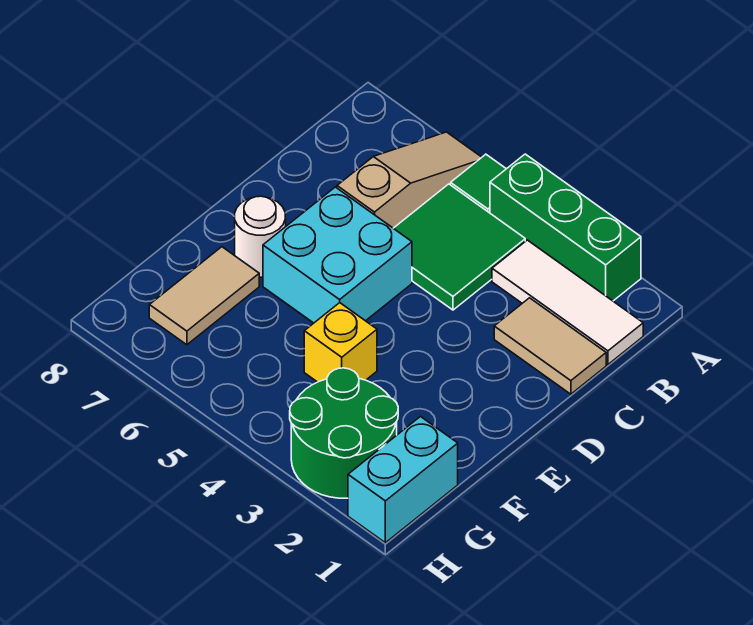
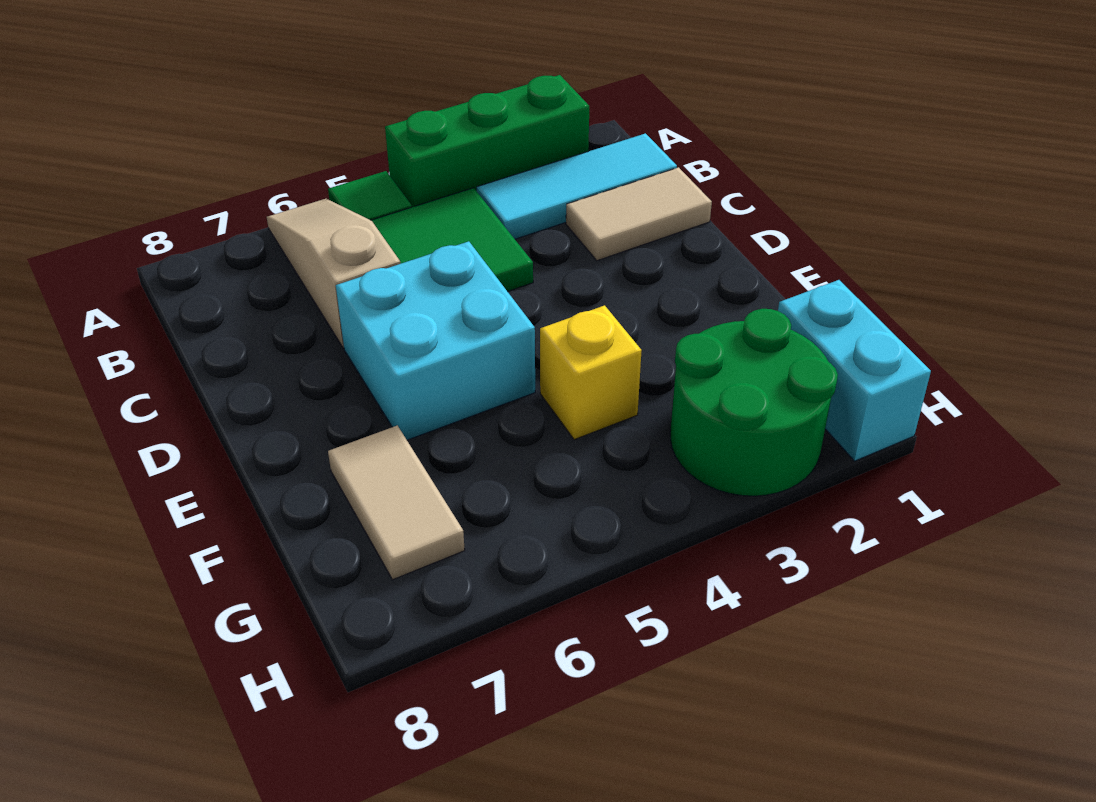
white 1x3 tile [492,240,643,364] -> cyan 1x3 tile [477,133,677,239]
white 1x1 round brick [235,196,286,277] -> none

